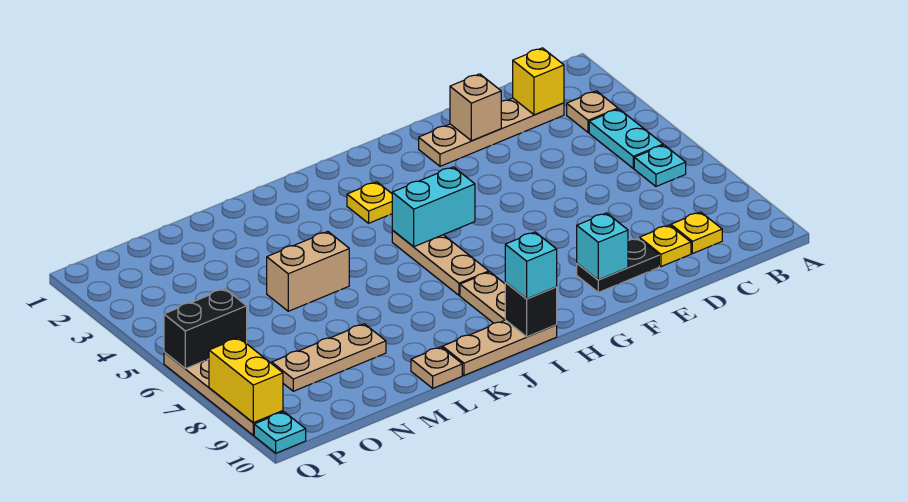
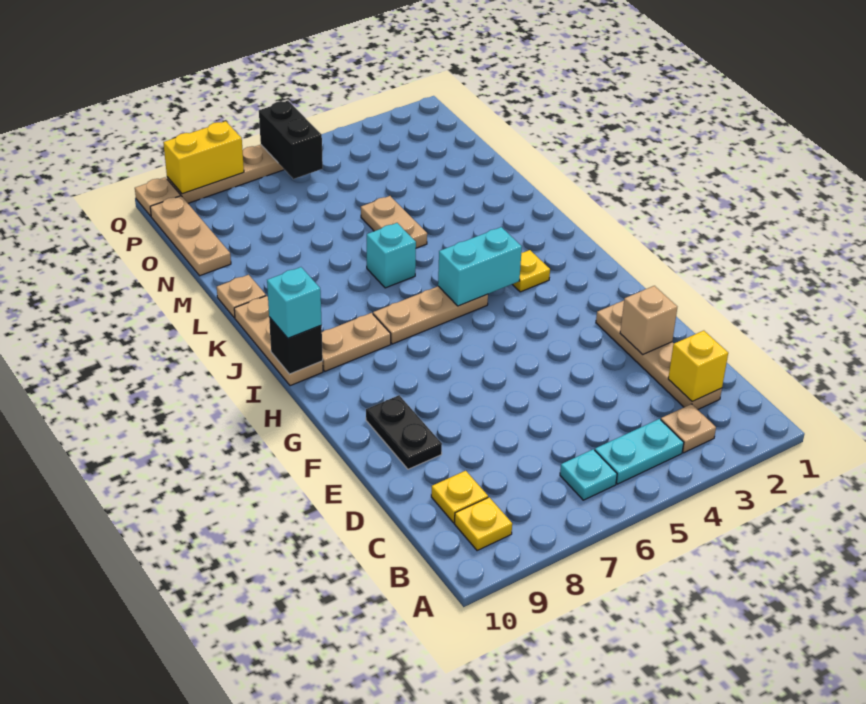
yellow 1x1 plate [639,225,691,267] -> yellow 1x1 plate moved to [454,497,512,551]
cyan 1x1 brick [577,213,628,280] -> cyan 1x1 brick moved to [367,223,416,288]
cyan 1x2 brick [392,167,475,247] -> cyan 1x2 brick turned to [438,227,522,306]
tan 1x2 brick [267,232,349,311] -> tan 1x2 plate [361,196,427,248]
tan 1x3 plate [272,324,386,391] -> tan 1x3 plate moved to [150,196,231,276]
cyan 1x1 plate [254,412,306,453] -> tan 1x1 plate [135,177,181,216]

